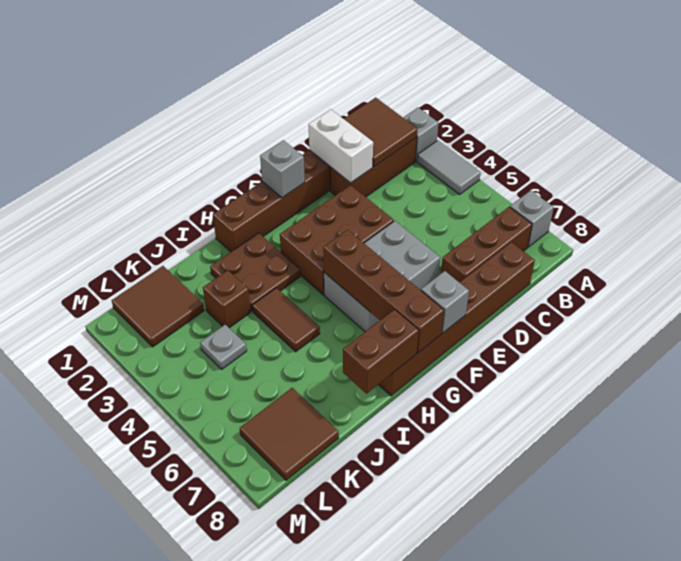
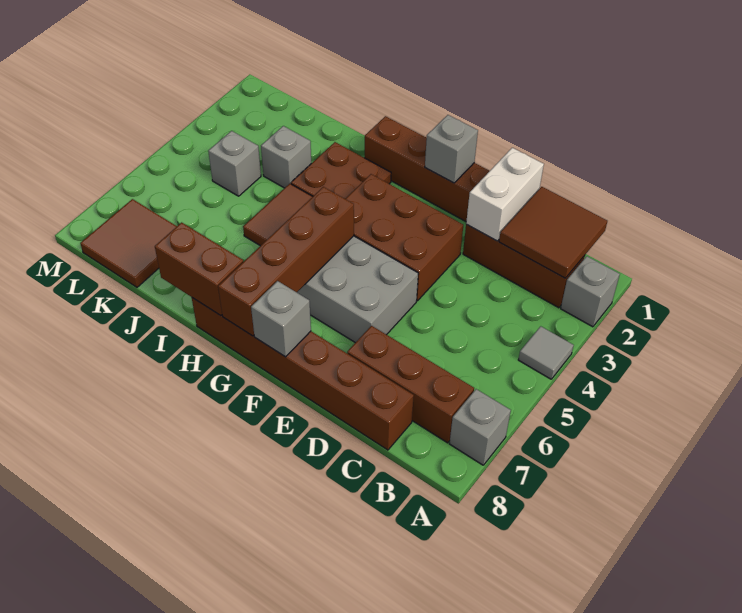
grey 1x2 tile [417,141,481,194] -> grey 1x1 tile [518,326,574,379]
brown 1x1 brick [203,270,251,328] -> grey 1x1 brick [261,126,311,188]
brown 2x2 tile [112,266,204,347] -> none
grey 1x1 plate [200,325,247,369] -> grey 1x1 brick [208,131,261,196]

